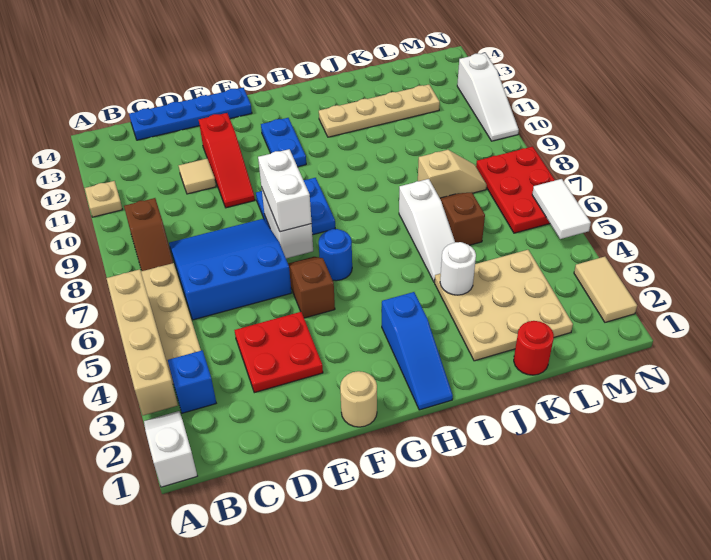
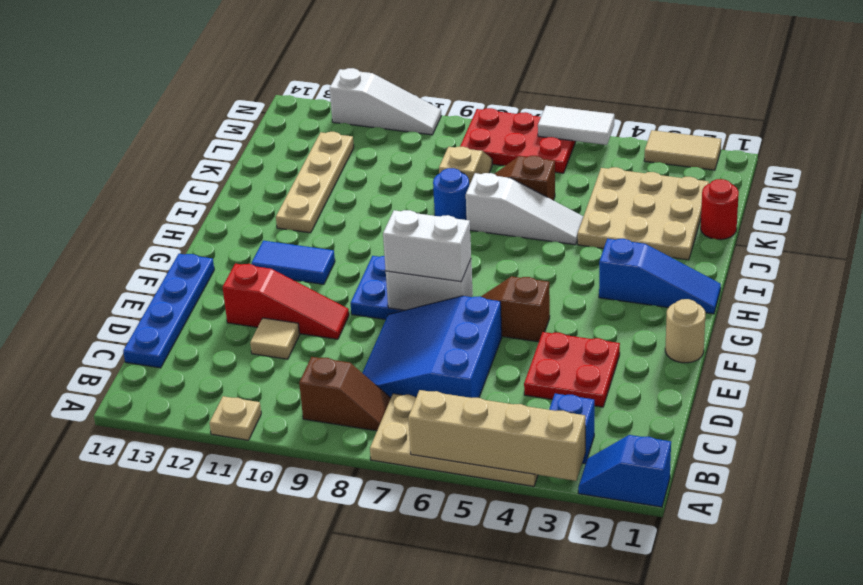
white 1x2 slope [144,411,197,487] -> blue 1x2 slope [578,435,671,507]
blue 1x1 round brick [319,229,352,281] -> blue 1x1 round brick moved to [433,168,469,220]
blue 1x2 plate [261,118,306,167] -> blue 1x2 tile [251,241,335,284]
white 1x1 round brick [440,242,476,295] -> none

